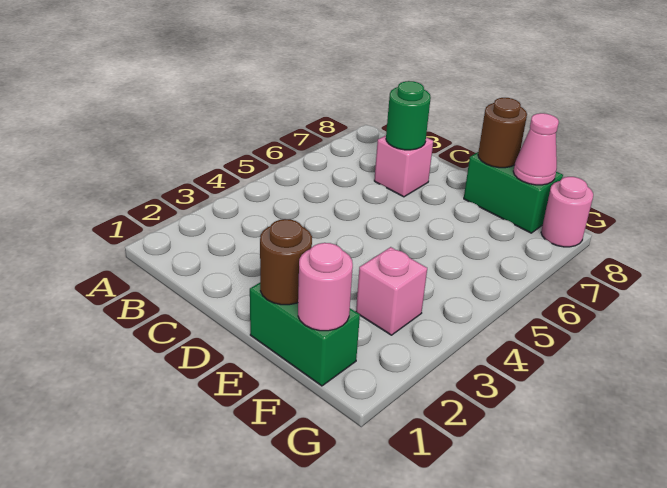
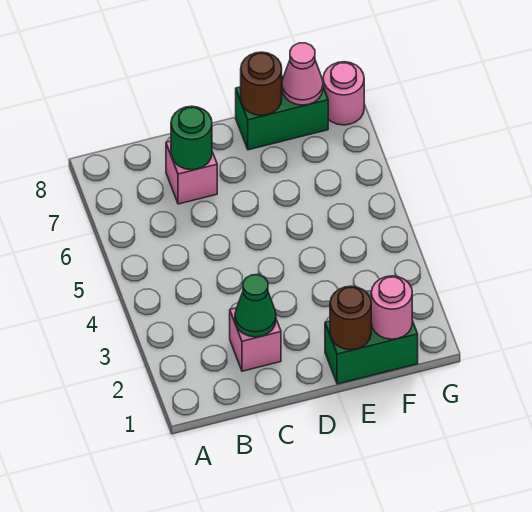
none -> green 1x1 cone [235,275,276,337]
pink 1x1 brick [356,247,427,335] -> pink 1x1 brick moved to [230,308,281,371]

